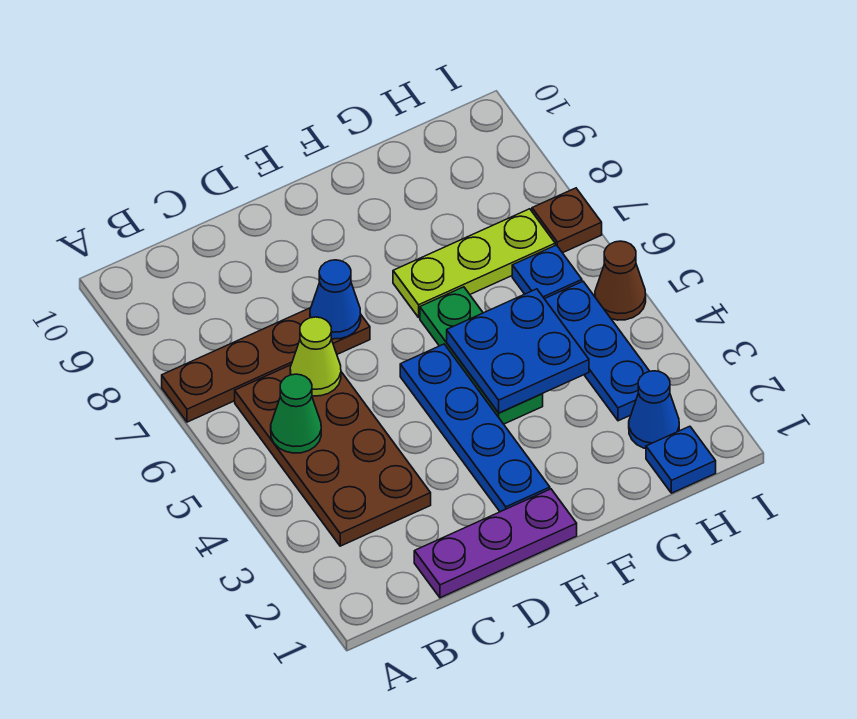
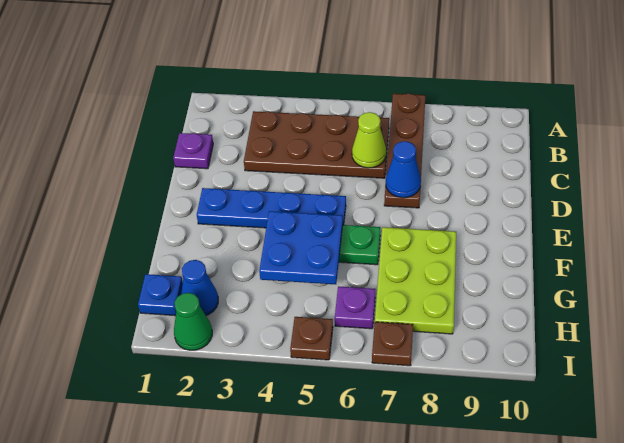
green 1x1 cone [271,374,321,453] -> green 1x1 cone moved to [174,293,212,350]
purple 1x3 plate [414,489,577,598] -> purple 1x1 plate [173,133,213,169]
lime 1x3 plate [393,209,555,317] -> lime 2x3 plate [375,227,456,334]
blue 1x3 plate [545,282,649,421] -> none
blue 1x1 plate [512,245,582,299] -> purple 1x1 plate [335,286,375,329]
brown 1x1 cone [595,241,646,320] -> brown 1x1 plate [290,317,333,360]

